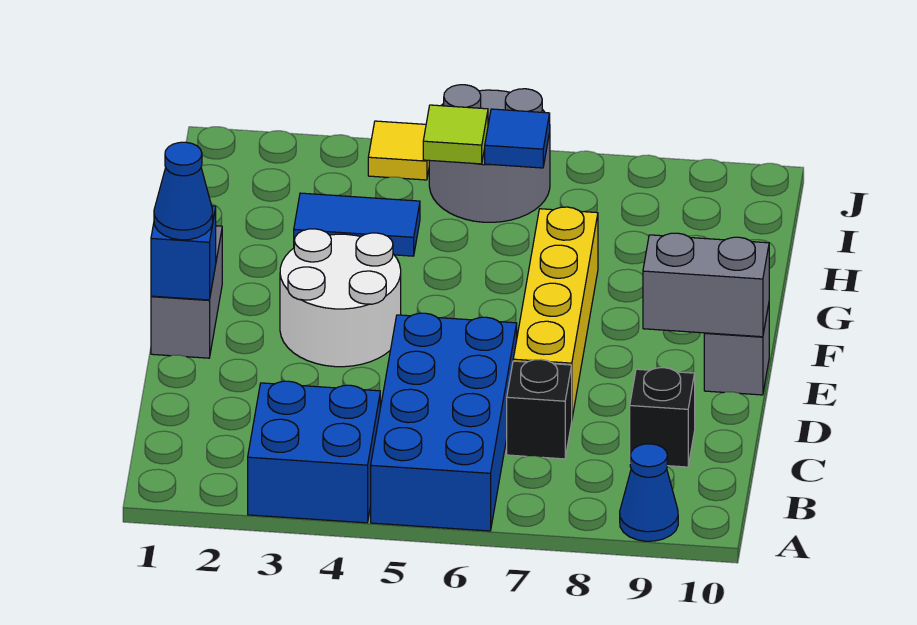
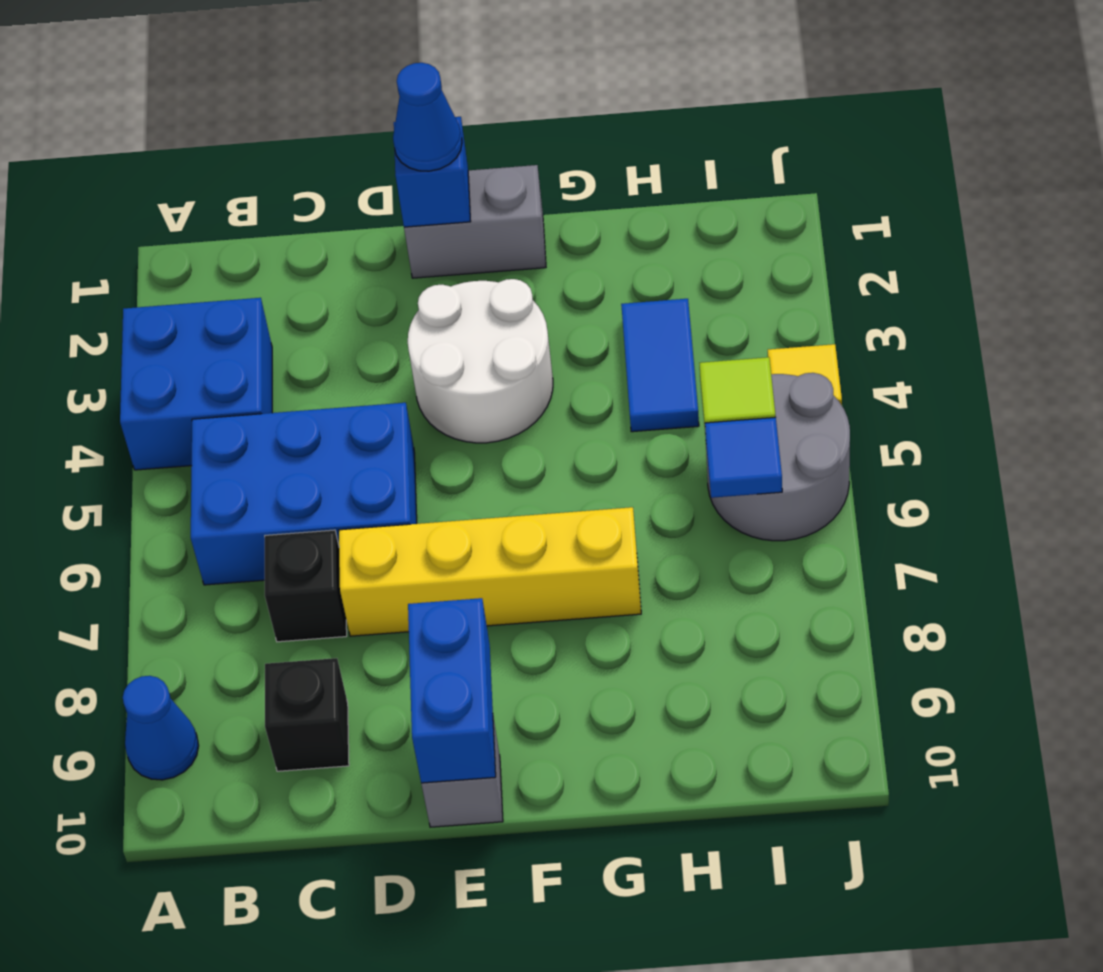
blue 2x4 brick [371,313,517,531] -> blue 2x3 brick [191,403,417,585]
grey 1x2 brick [643,233,769,337] -> blue 1x2 brick [408,598,496,783]

